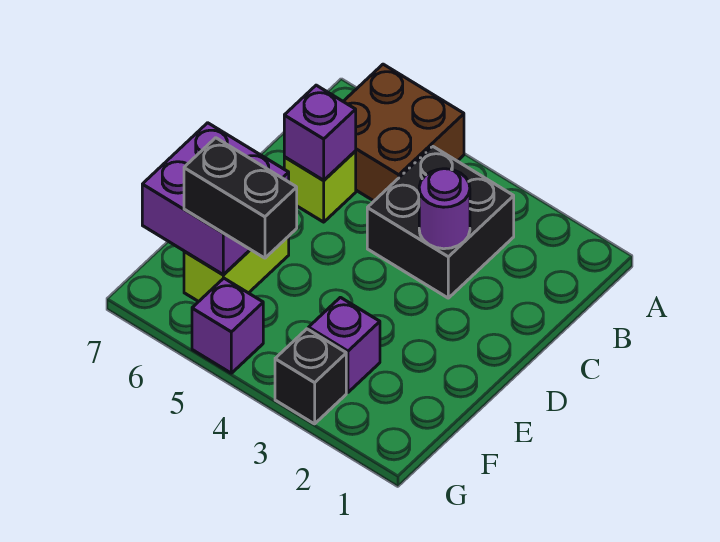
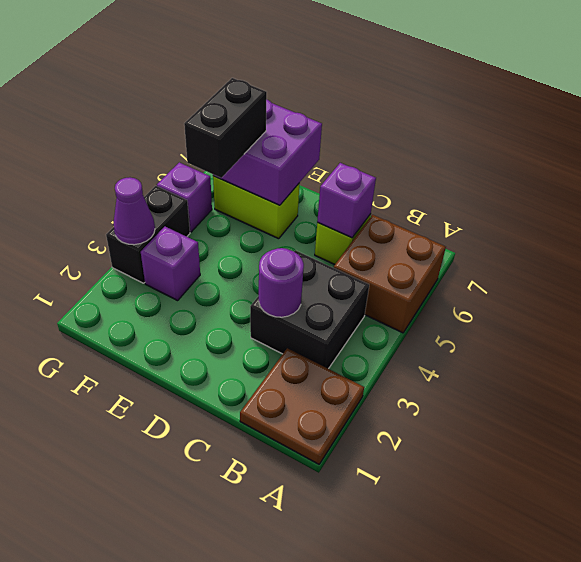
none -> brown 2x2 plate [240,348,364,464]
black 1x1 brick [275,329,346,424] -> black 1x2 brick [106,186,190,283]
none -> purple 1x1 cone [113,177,155,245]

